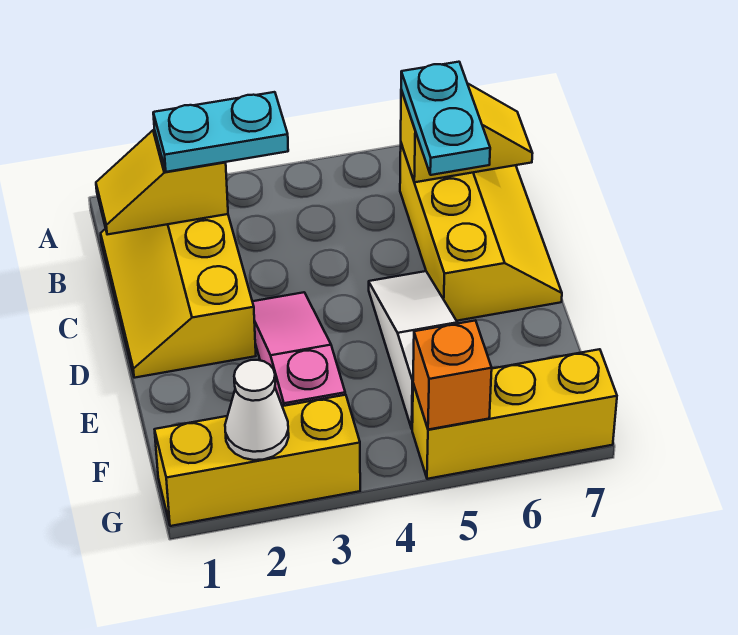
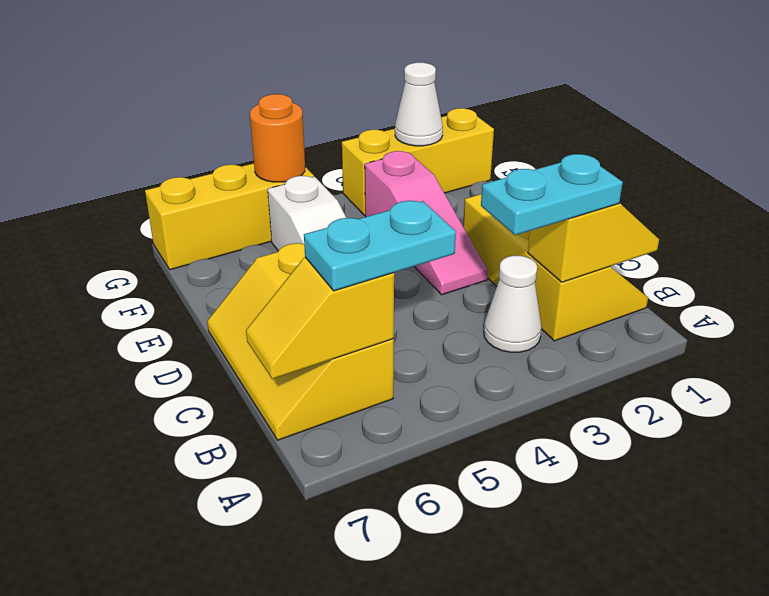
none -> white 1x1 cone [484,256,542,352]
cyan 1x2 plate [401,62,490,175] -> cyan 1x2 plate turned to [304,201,456,291]
orange 1x1 brick [413,320,492,430] -> orange 1x1 round brick [250,94,305,182]

